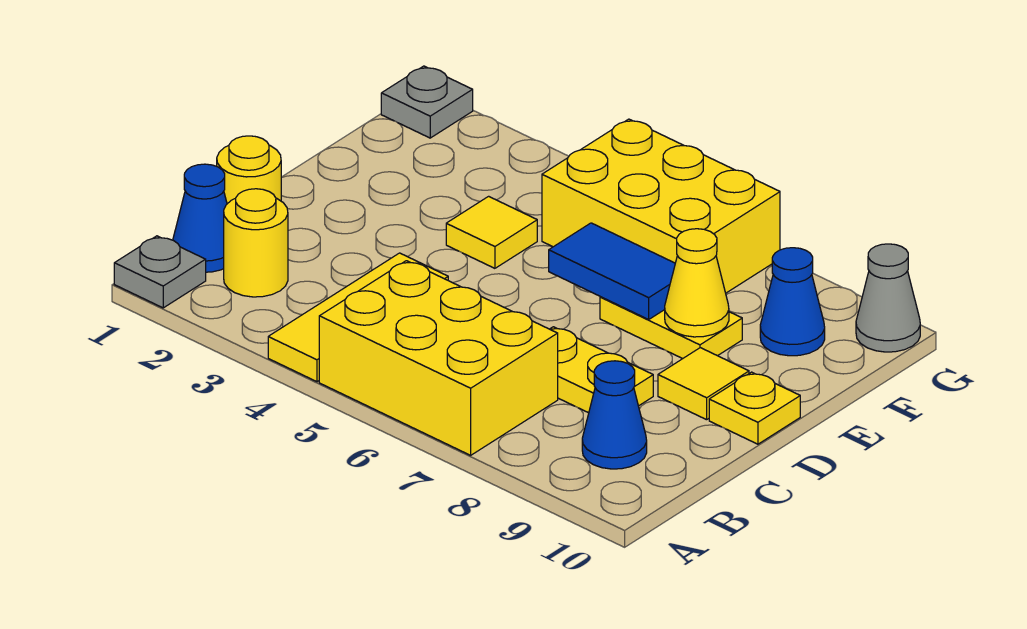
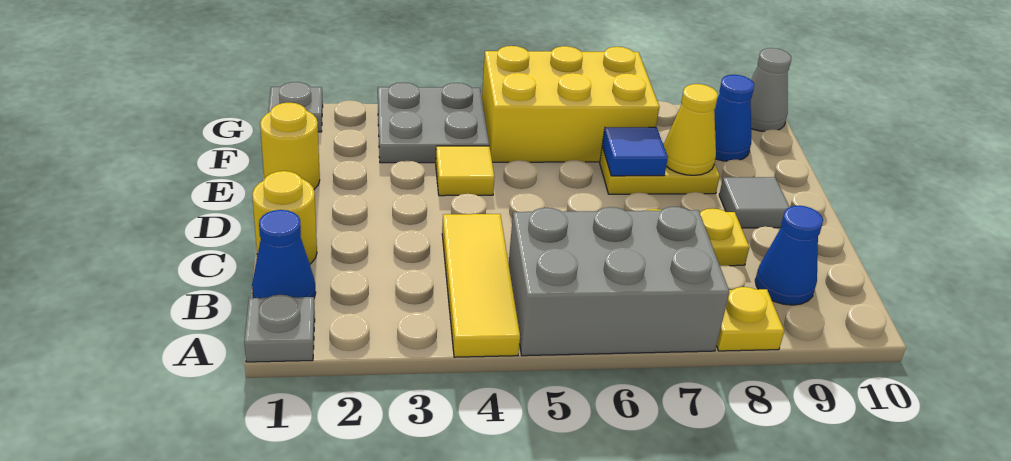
yellow 2x3 brick [319,261,558,455] -> grey 2x3 brick [509,207,729,356]
yellow 1x1 round brick [224,189,288,297] -> yellow 1x1 round brick moved to [260,103,320,189]
yellow 1x1 tile [658,348,749,420] -> grey 1x1 tile [719,177,789,228]
yellow 1x1 plate [709,372,800,444] -> yellow 1x1 plate moved to [717,287,784,351]
blue 1x2 tile [549,223,675,319] -> blue 1x1 tile [602,127,668,176]
none -> grey 2x2 plate [378,82,489,163]

